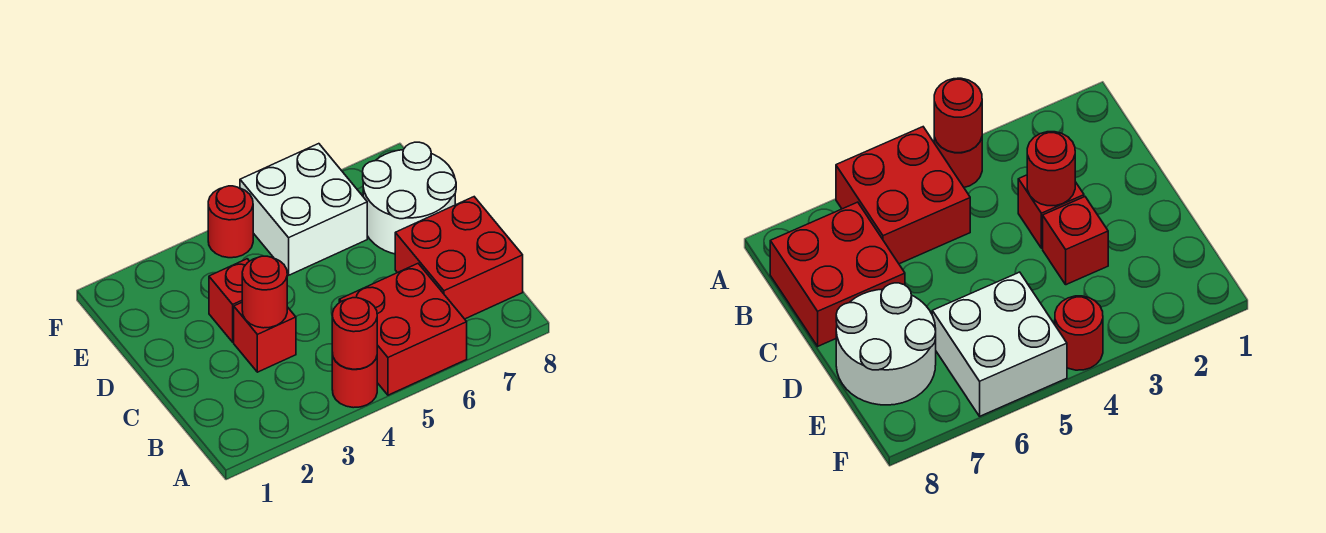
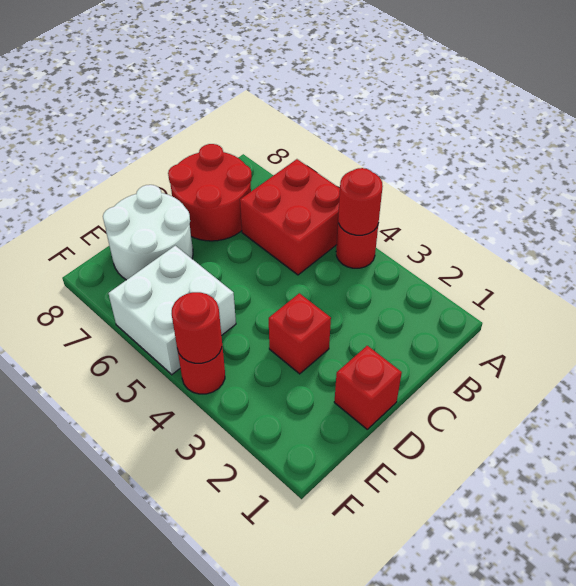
red 2x2 brick [395,197,523,319] -> red 2x2 round brick [168,144,252,241]
red 1x1 brick [234,303,296,372] -> red 1x1 brick moved to [334,346,402,429]
red 1x1 round brick [242,256,287,328] -> red 1x1 round brick moved to [172,292,222,363]

